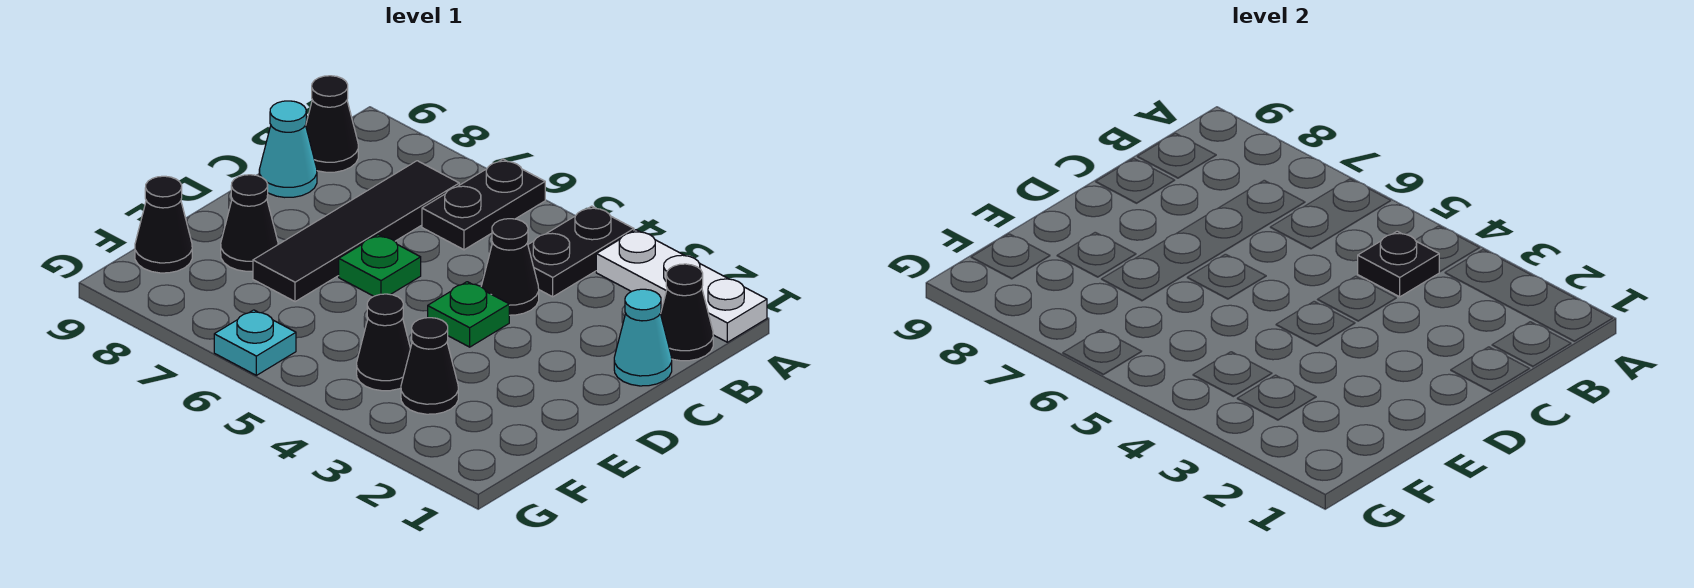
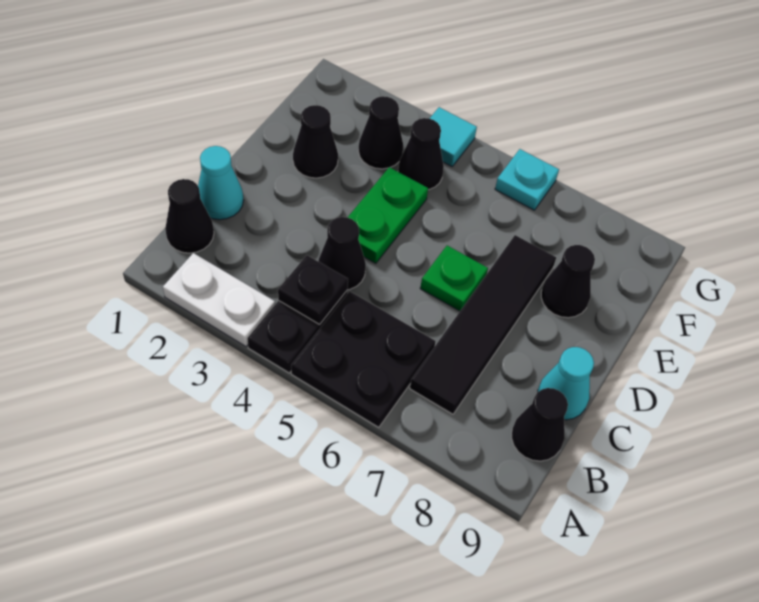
white 1x3 plate [596,230,767,342] -> white 1x2 plate [163,253,275,347]
black 1x2 plate [422,159,545,250] -> black 2x2 plate [291,291,436,427]
green 1x1 plate [428,282,509,347] -> green 1x2 plate [348,167,428,264]
black 1x1 cone [135,176,192,273] -> black 1x1 cone moved to [293,105,338,178]
none -> cyan 1x1 tile [430,107,477,166]

